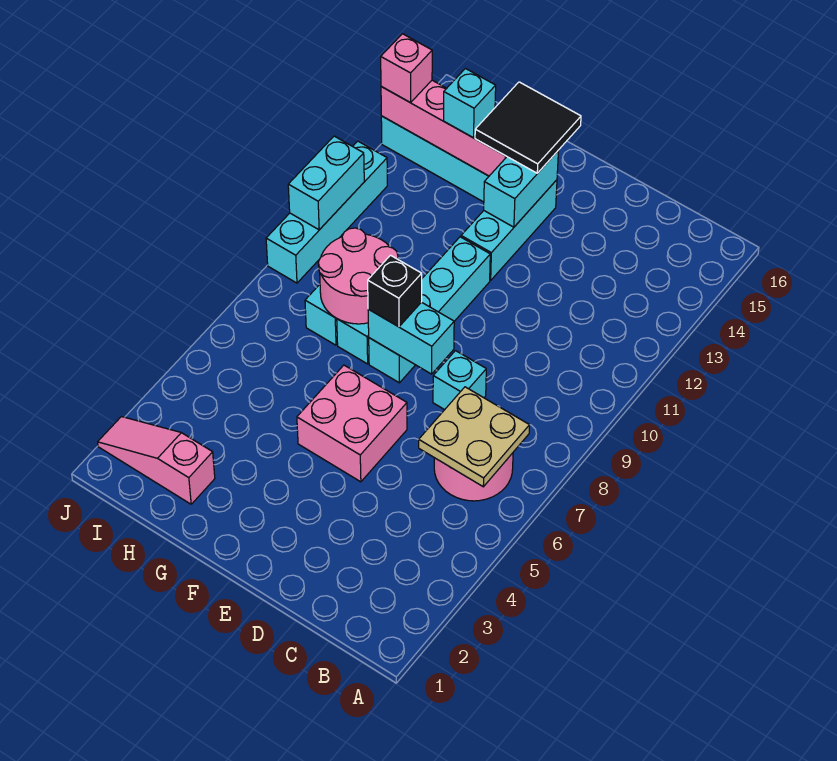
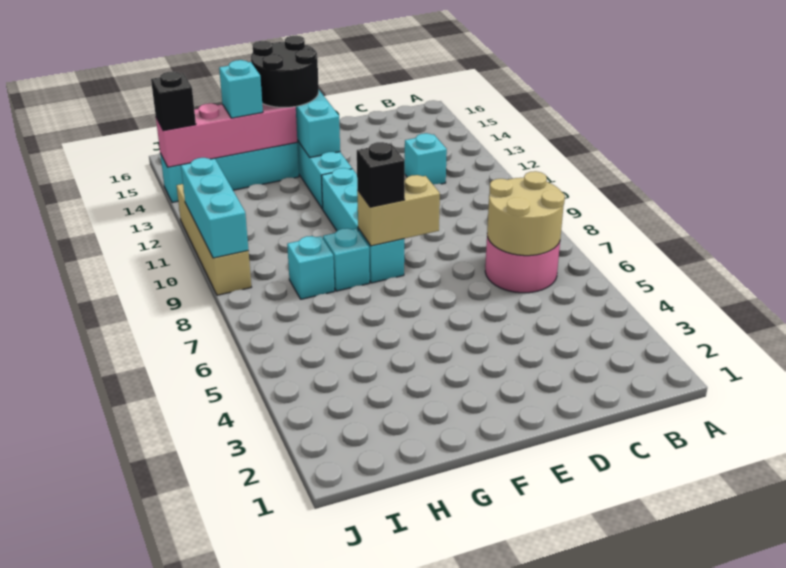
tan 2x2 plate [419,387,530,487] -> tan 2x2 round brick [487,171,565,256]
cyan 1x1 brick [433,351,486,410] -> cyan 1x1 brick moved to [405,133,447,184]
pink 2x2 brick [297,365,407,482] -> none
cyan 1x2 brick [368,302,454,374] -> tan 1x2 brick [357,175,440,246]
black 2x2 tile [475,82,581,173] -> black 2x2 round brick [251,36,319,107]
pink 2x2 round brick [318,228,398,324] -> none
pink 1x3 slope [98,417,215,504] -> none
cyan 1x4 brick [266,141,387,283] -> tan 1x4 brick [177,184,251,295]
cyan 1x2 brick [288,136,364,230] -> cyan 1x3 brick [181,158,248,258]
pink 1x1 brick [381,34,432,103] -> black 1x1 brick [151,72,196,131]

